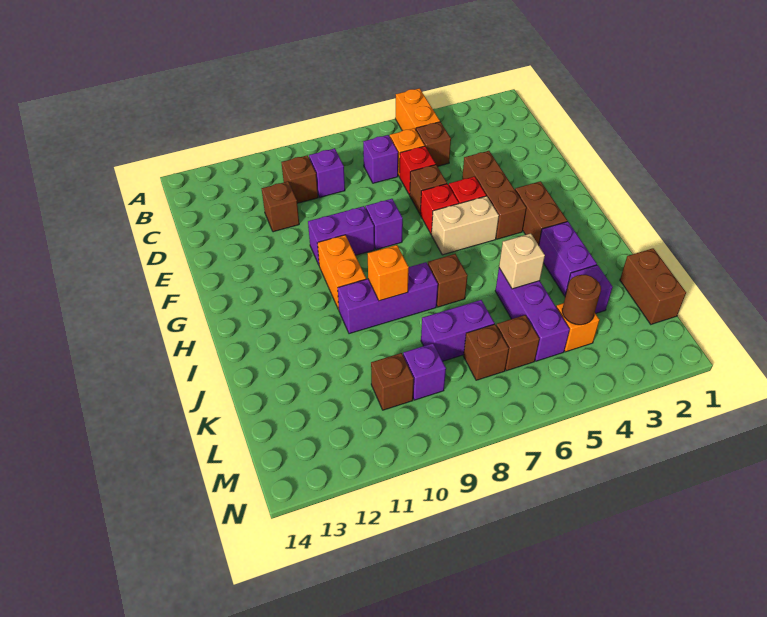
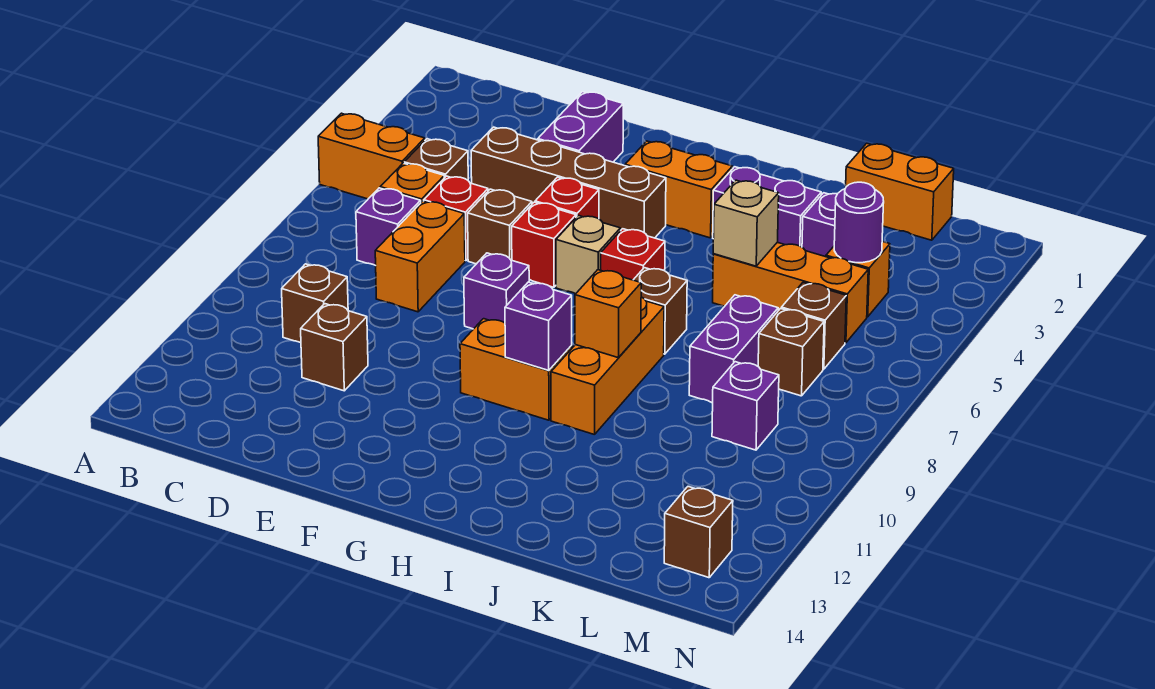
purple 1x1 brick [309,148,345,197] -> purple 1x1 brick moved to [505,282,572,370]
none -> orange 1x2 brick [375,201,465,312]
brown 1x3 brick [462,151,526,239] -> brown 1x4 brick [471,127,666,238]
purple 1x2 brick [308,206,374,264] -> purple 1x2 brick moved to [538,92,623,162]
brown 1x2 brick [515,181,567,245] -> orange 1x2 brick [625,141,732,238]
tan 1x2 brick [431,196,499,255] -> tan 1x1 brick [556,215,620,294]
none -> red 1x1 brick [601,229,665,280]
purple 1x3 brick [338,262,438,334] -> orange 1x3 brick [551,297,664,435]
purple 1x3 brick [495,268,570,361] -> orange 1x3 brick [713,242,868,343]
brown 1x2 brick [620,248,686,324] -> orange 1x2 brick [846,143,954,240]
brown 1x1 round brick [562,275,601,325] -> purple 1x1 round brick [834,182,884,263]
brown 1x1 brick [371,353,414,410] -> brown 1x1 brick moved to [664,487,733,578]

